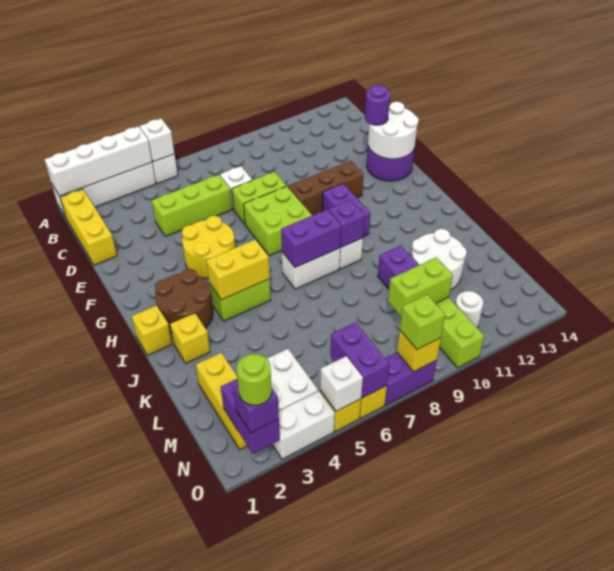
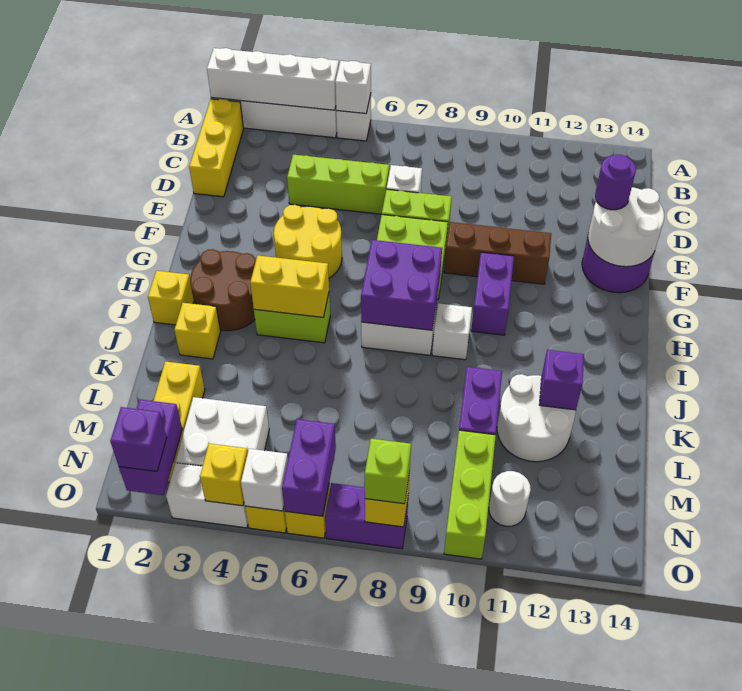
purple 1x2 brick [281,209,341,268] -> purple 2x2 brick [361,240,442,330]
purple 1x1 brick [328,200,364,247] -> purple 1x1 brick moved to [539,350,584,410]
lime 1x2 brick [388,257,453,316] -> none
lime 1x1 round brick [237,354,272,405] -> none
none -> yellow 1x1 brick [200,444,248,506]

